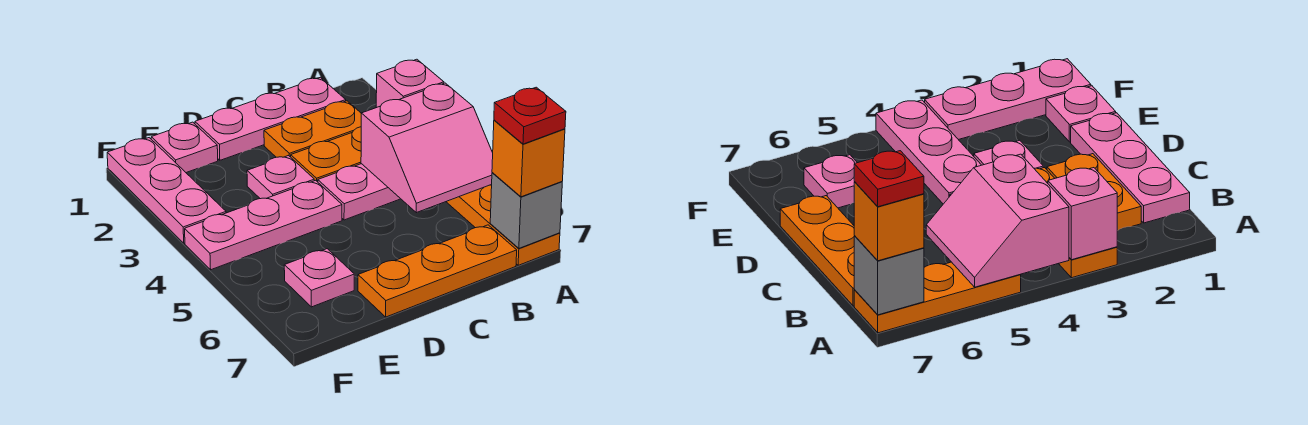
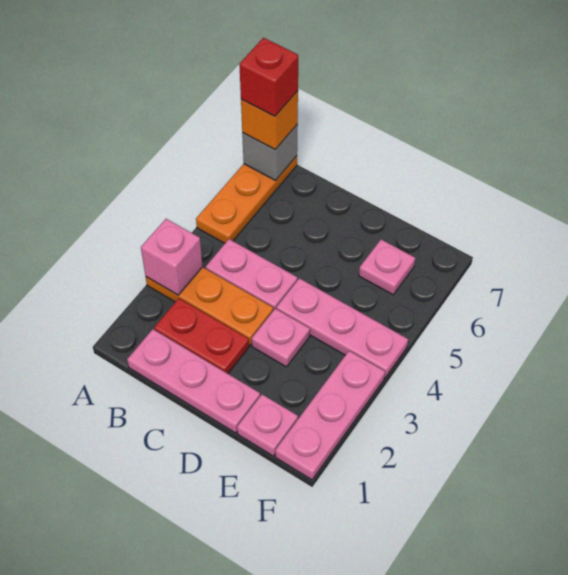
pink 2x2 slope [361,83,493,213] -> none
red 1x1 plate [494,87,566,144] -> red 1x1 brick [239,38,298,116]
orange 1x2 plate [264,101,361,157] -> red 1x2 plate [154,298,249,374]
orange 1x3 plate [358,225,517,317] -> none

